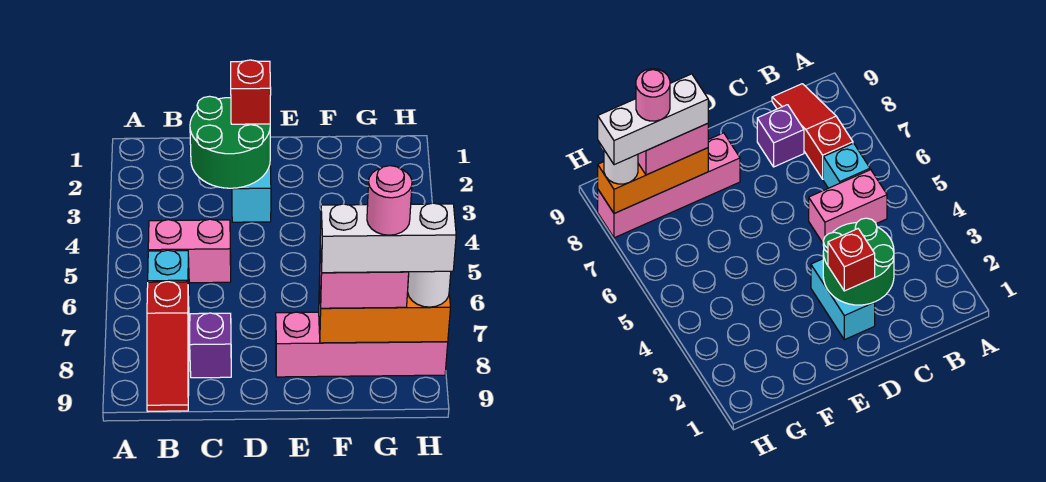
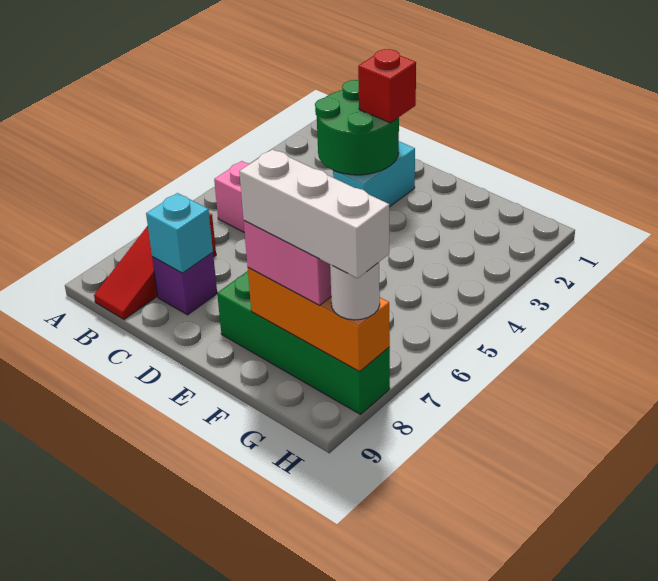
cyan 1x1 brick [148,250,189,296] -> cyan 1x1 brick moved to [146,193,213,273]
pink 1x4 brick [276,312,448,377] -> green 1x4 brick [217,271,390,414]
pink 1x1 round brick [367,166,412,235] -> none

